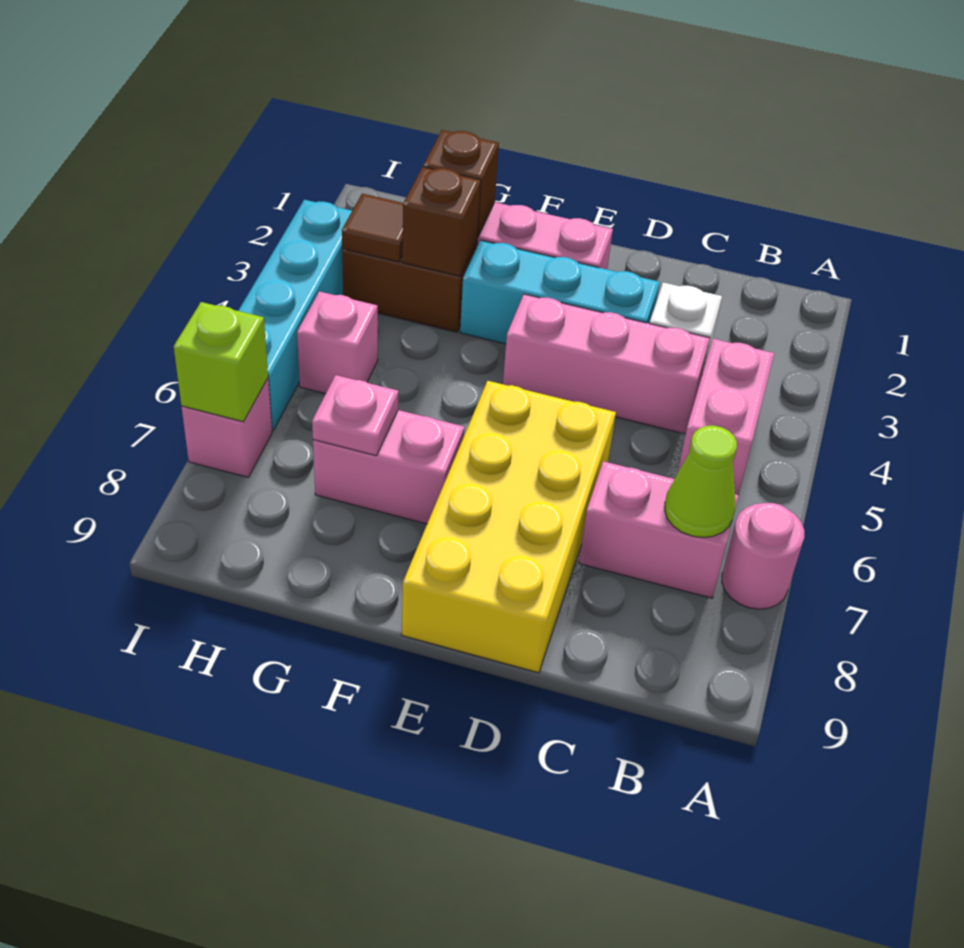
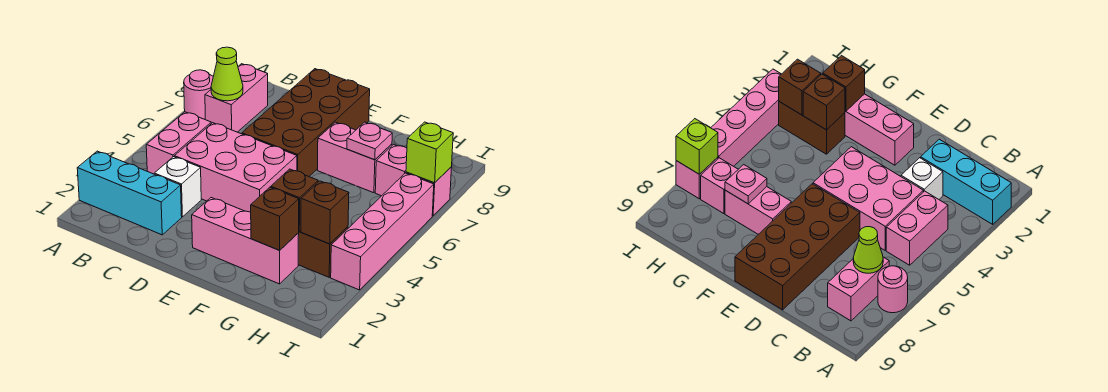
pink 1x2 brick [579,461,739,598] -> pink 1x2 brick turned to [205,64,268,132]
pink 1x3 brick [503,294,710,434] -> pink 2x3 brick [174,123,297,212]
cyan 1x3 brick [460,240,660,344] -> cyan 1x3 brick moved to [77,151,182,235]
yellow 2x4 brick [402,381,616,673] -> brown 2x4 brick [242,69,370,176]
brown 1x1 tile [342,194,403,262] -> brown 1x1 brick [301,181,349,244]
pink 1x1 brick [297,291,378,394] -> pink 1x1 brick moved to [375,144,407,196]
cyan 1x4 brick [238,200,352,431] -> pink 1x4 brick [331,173,434,290]

